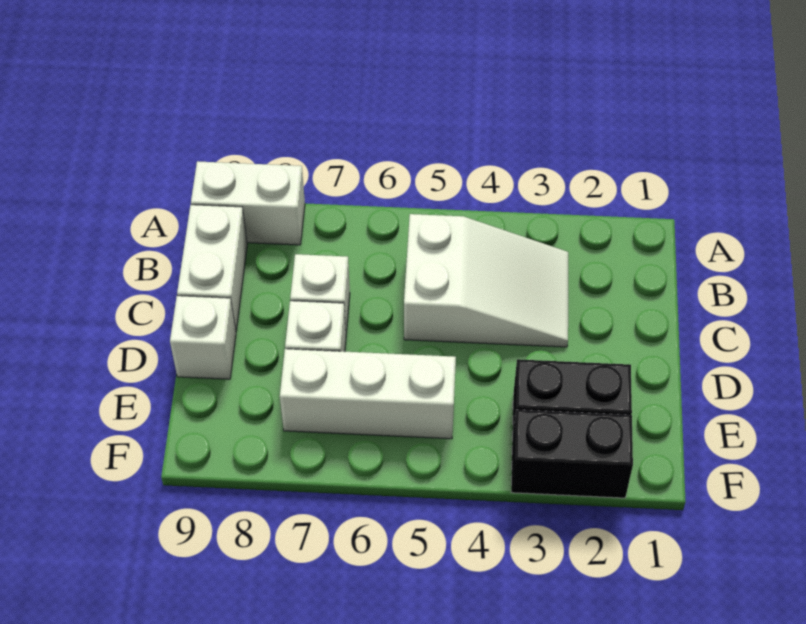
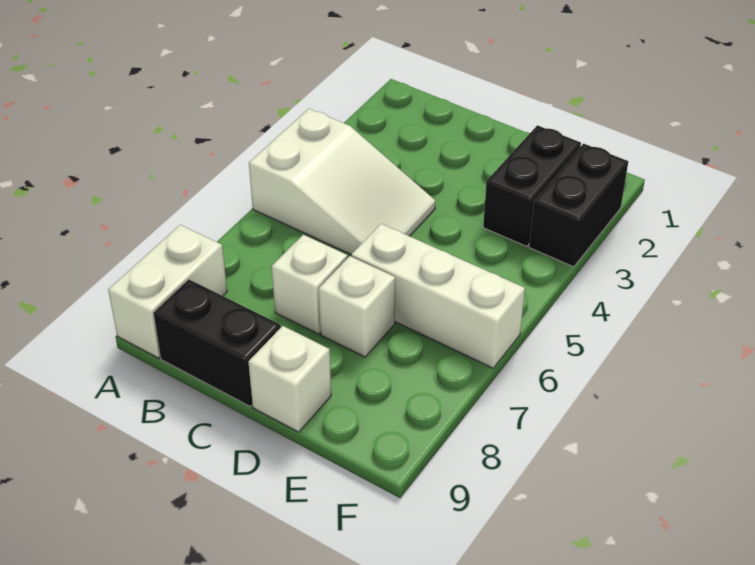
white 2x3 slope [404,214,568,347] -> white 2x3 slope turned to [249,109,435,254]
white 1x2 brick [177,205,247,331] -> black 1x2 brick [153,279,281,407]
white 1x3 brick [280,349,456,439] -> white 1x3 brick turned to [351,224,525,368]

